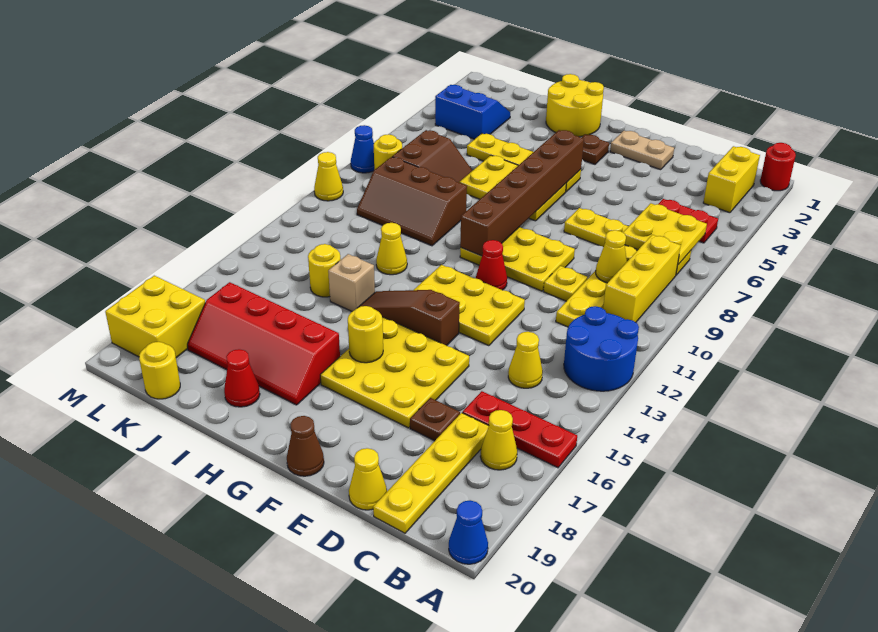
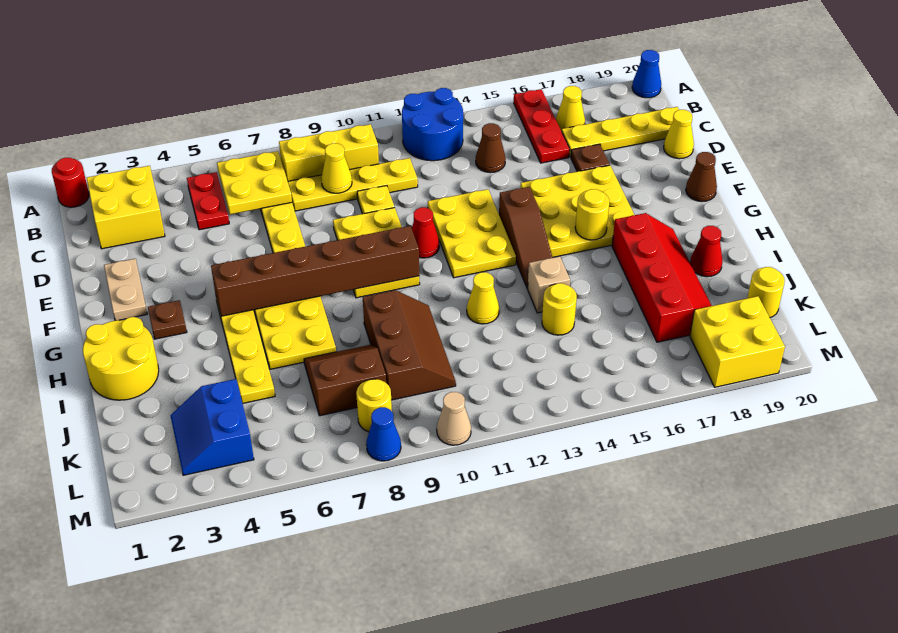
yellow 1x2 brick [703,146,760,213] -> yellow 2x2 brick [87,166,165,249]
yellow 1x1 cone [508,332,543,388] -> brown 1x1 cone [476,123,506,173]
yellow 1x1 cone [314,152,343,201] -> tan 1x1 cone [437,392,471,445]

